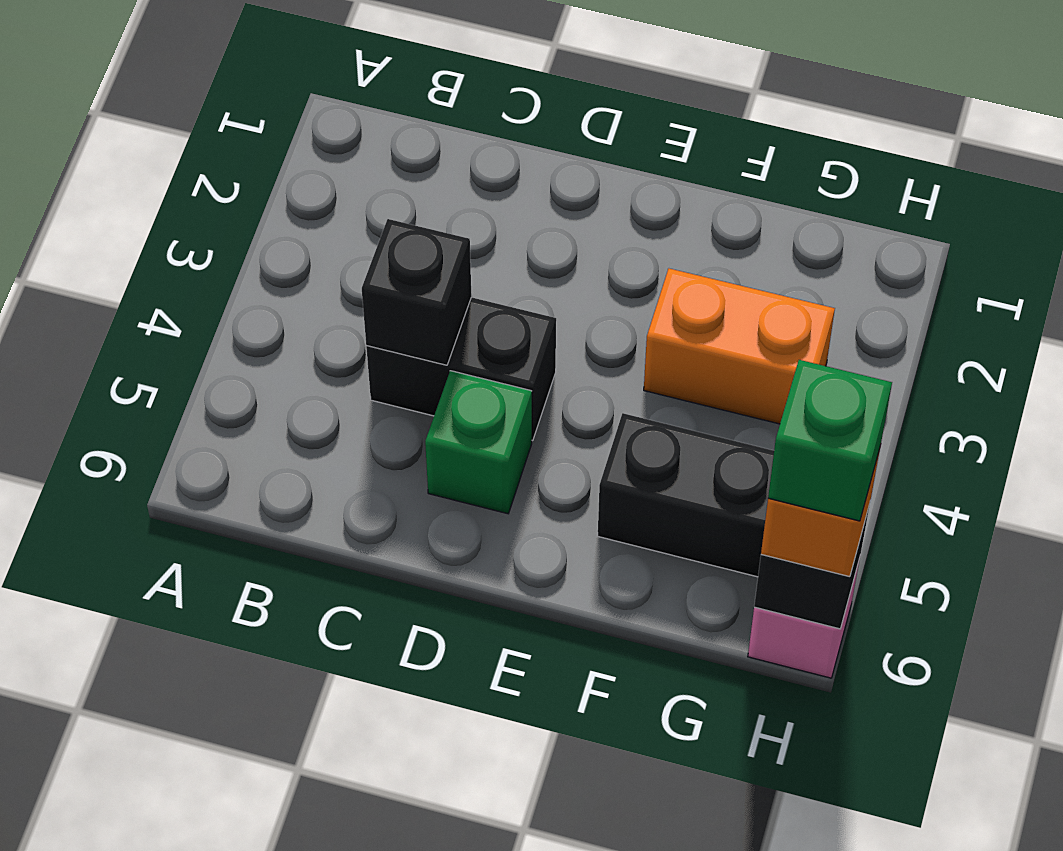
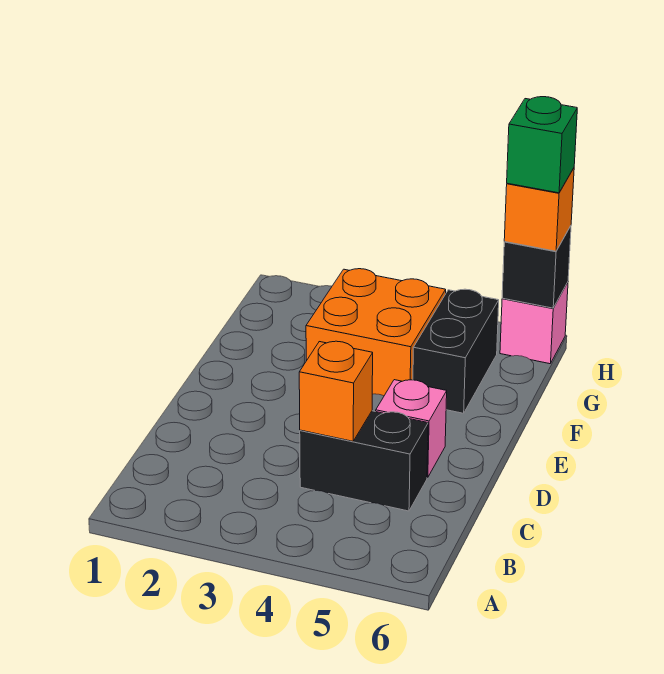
black 1x2 brick [366,297,556,441] -> black 1x2 brick turned to [300,411,428,511]
black 1x1 brick [362,219,471,365] -> orange 1x1 brick [299,341,373,441]
green 1x1 brick [425,371,532,514] -> pink 1x1 brick [376,380,447,478]
orange 1x2 brick [644,269,835,424] -> orange 2x2 brick [306,269,446,396]

